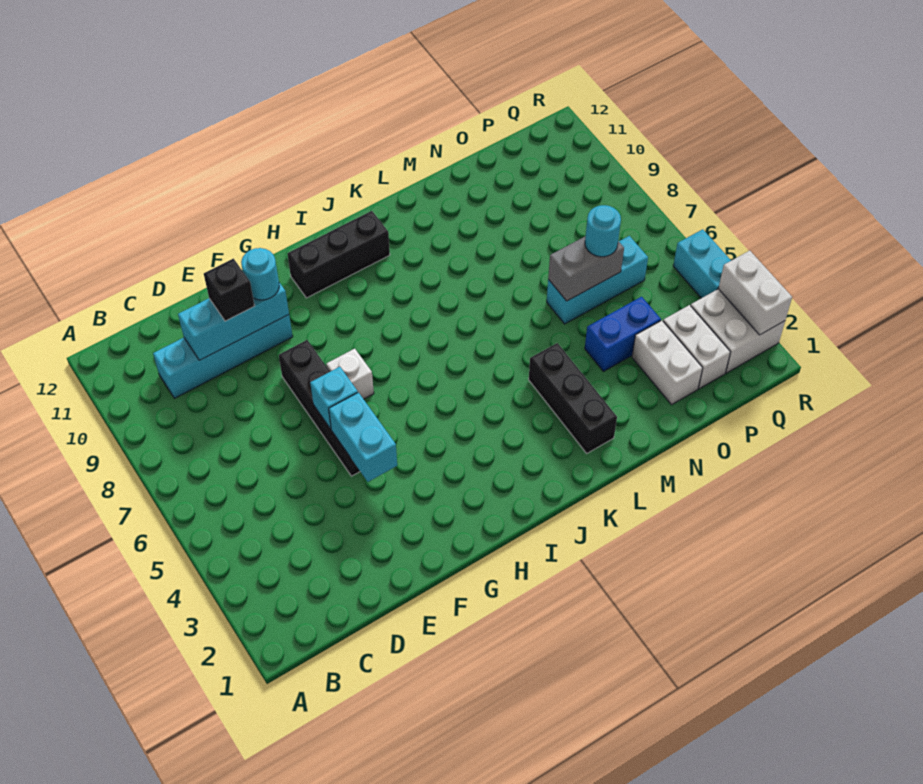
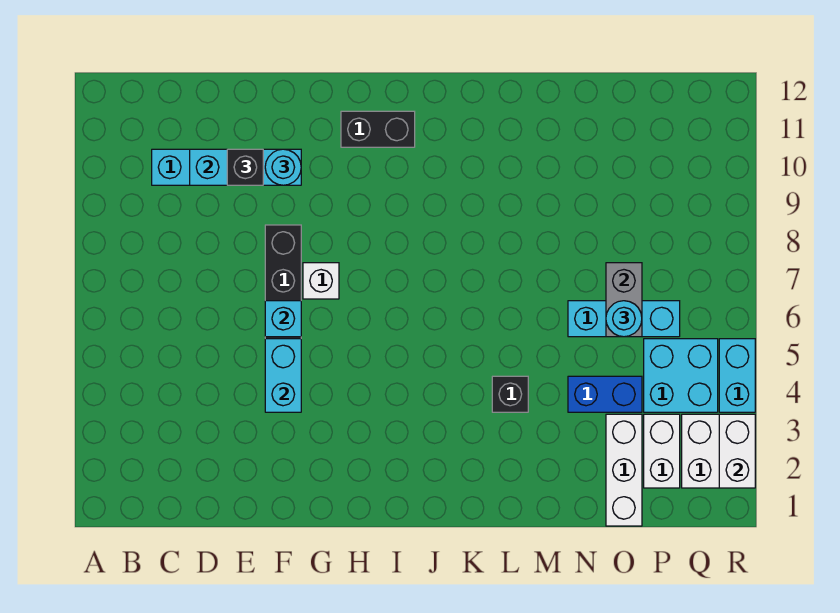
black 1x3 brick [287,211,390,298] -> black 1x2 brick [341,111,415,147]
black 1x3 brick [529,343,617,453] -> black 1x1 brick [492,376,528,412]
grey 1x2 brick [548,236,624,301] -> grey 1x2 brick turned to [606,263,642,337]
white 1x2 brick [632,321,703,405] -> white 1x3 brick [606,414,642,526]
none -> cyan 2x2 brick [644,339,718,412]

